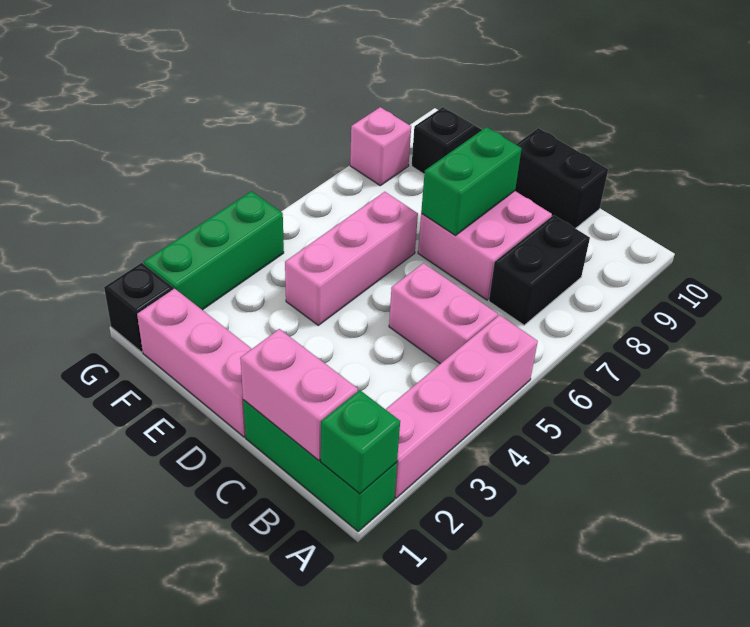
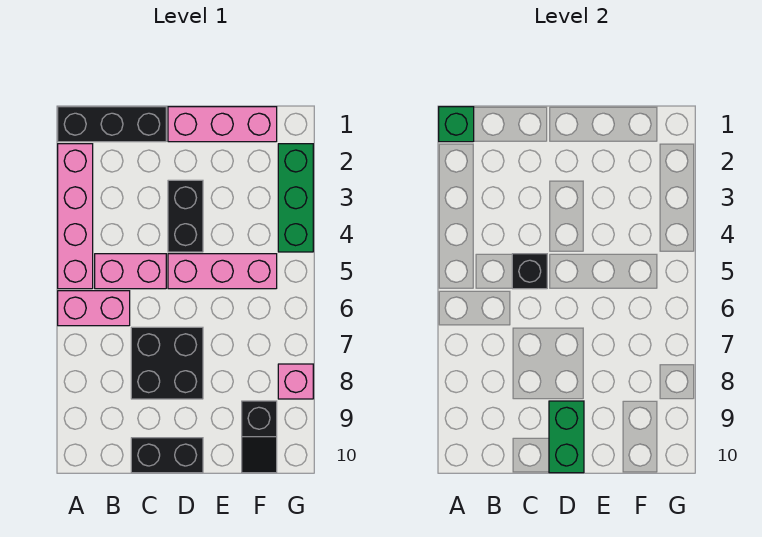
green 1x3 brick [243,400,397,531] -> black 1x3 brick [58,107,166,142]
pink 1x2 brick [240,329,358,460] -> pink 1x2 brick moved to [58,291,130,326]
black 1x2 brick [489,215,590,325] -> black 1x2 brick moved to [168,180,203,252]
pink 2x2 brick [418,191,552,300] -> black 2x2 brick [131,327,203,399]
green 1x2 brick [421,127,522,235] -> green 1x2 brick moved to [549,401,584,473]
pink 1x3 brick [285,192,418,325] -> pink 1x3 brick turned to [168,254,277,289]
black 1x1 brick [104,263,173,352] -> black 1x1 brick moved to [512,254,547,289]

